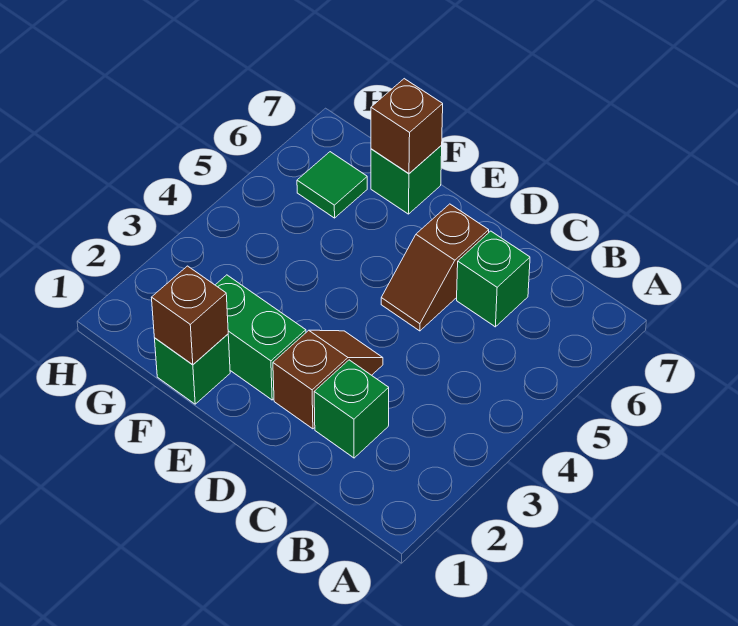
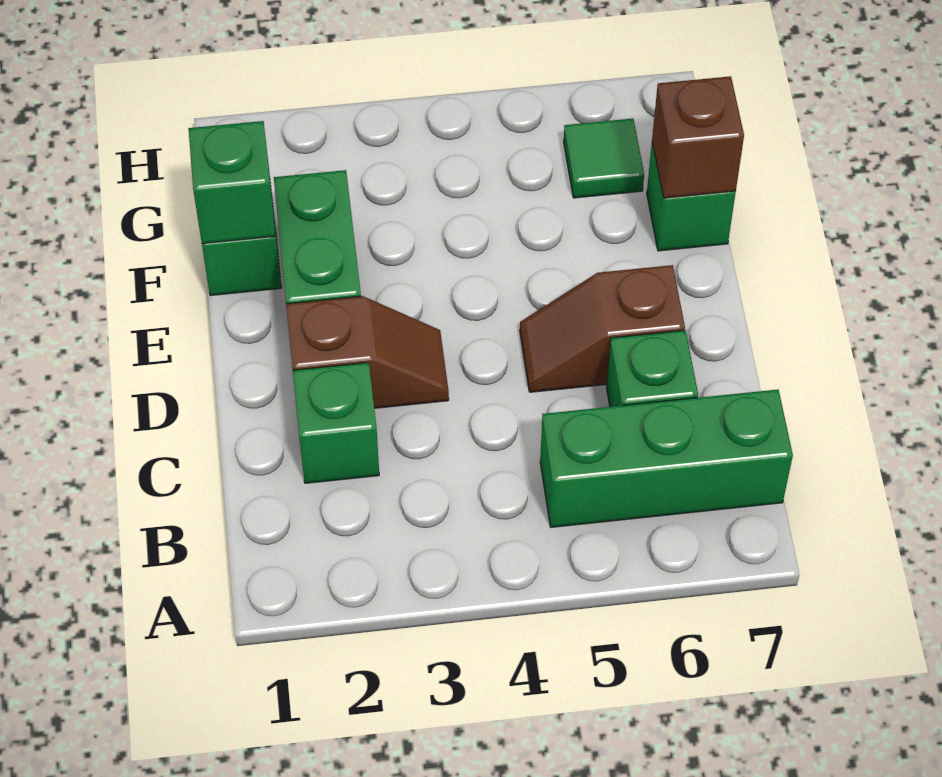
none -> green 1x3 brick [540,389,793,527]
brown 1x1 brick [151,266,228,365] -> green 1x1 brick [188,121,276,243]

